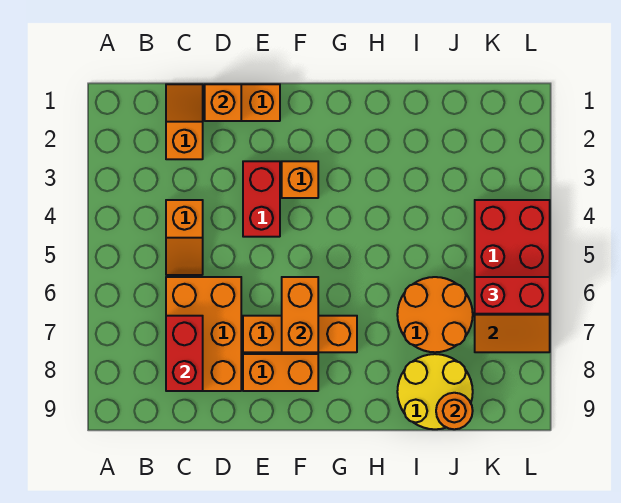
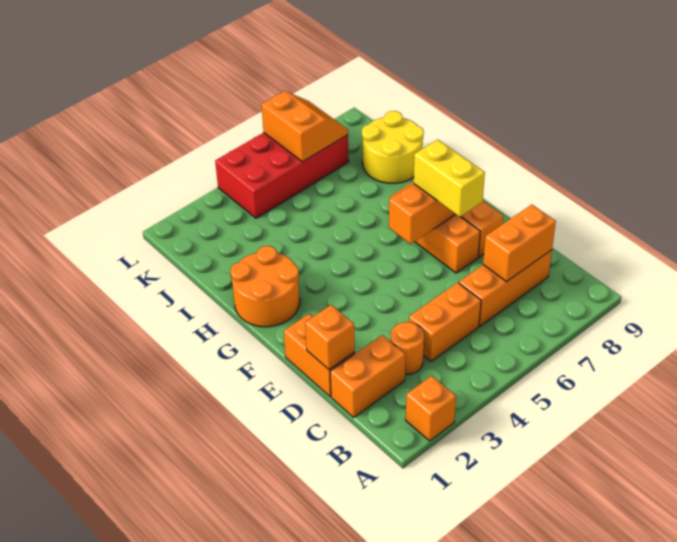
orange 1x2 slope [166,84,203,159] -> orange 1x2 brick [330,335,405,417]
orange 1x2 slope [166,200,203,275] -> orange 1x2 brick [409,282,481,361]
orange 2x3 brick [166,277,241,391] -> orange 1x3 brick [459,250,552,326]
red 1x2 brick [166,316,203,391] -> orange 1x2 brick [483,205,556,282]
red 1x2 brick [243,161,280,237] -> none
none -> yellow 1x2 brick [414,140,485,217]
orange 1x1 brick [282,161,318,198] -> orange 1x1 brick moved to [406,376,456,441]
orange 2x2 round brick [397,277,473,352] -> orange 2x2 round brick moved to [230,246,300,327]
orange 1x1 round brick [436,393,473,429] -> orange 1x1 round brick moved to [390,322,424,375]
red 1x2 brick [475,277,550,314] -> none

